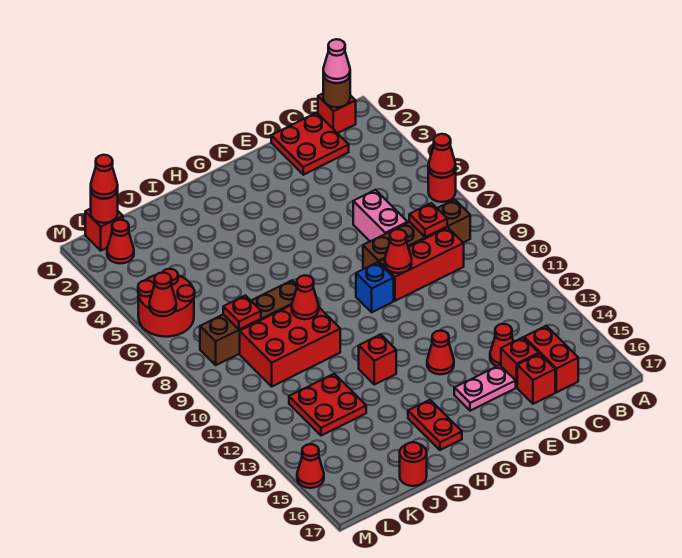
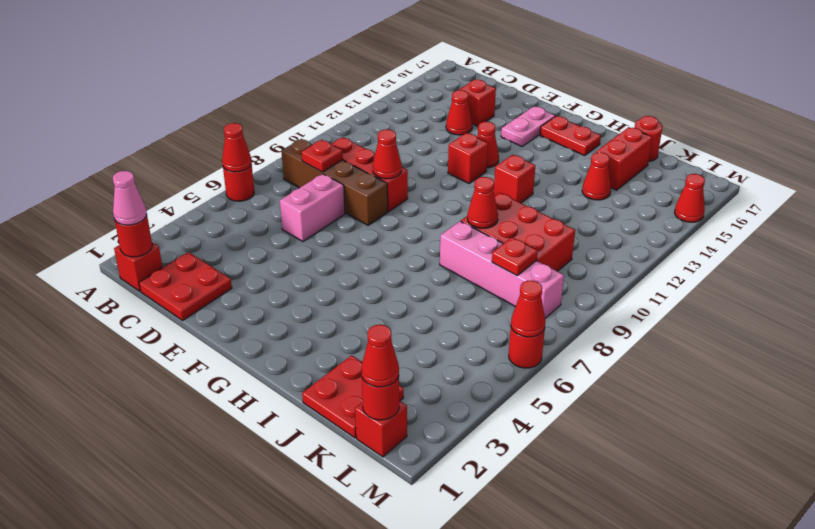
brown 1x1 round brick [323,76,350,107] -> red 1x1 round brick [115,215,152,257]
red 1x2 brick [524,326,578,392] -> red 1x2 brick moved to [597,127,652,190]
red 1x1 brick [517,354,555,404] -> red 1x1 brick moved to [448,133,488,183]
pink 1x2 plate [454,365,516,411] -> pink 1x2 plate turned to [501,106,555,146]
blue 1x1 brick [356,262,394,312] -> none
red 1x2 plate [408,400,462,450] -> red 1x2 plate turned to [540,116,601,156]
brown 1x4 brick [200,281,297,365] -> pink 1x4 brick [440,221,564,318]
red 2x2 plate [289,374,366,436] -> red 2x2 plate moved to [302,355,404,438]
red 1x1 cone [107,220,134,264] -> red 1x1 cone moved to [582,152,611,200]
red 2x2 round brick [138,269,195,337] -> red 1x1 round brick [509,328,545,368]

